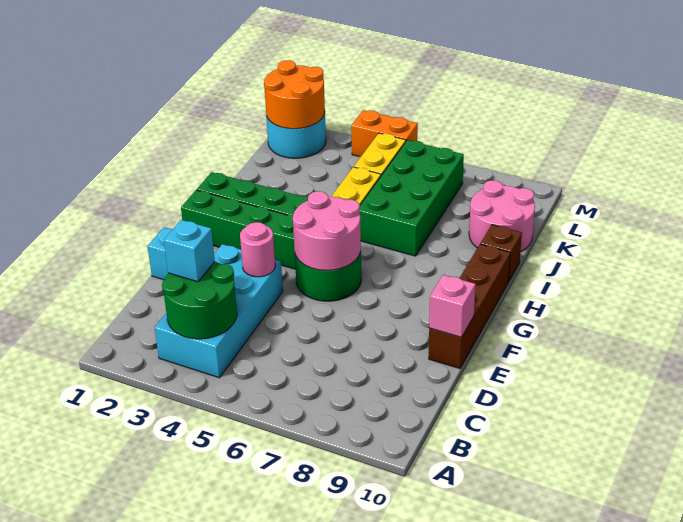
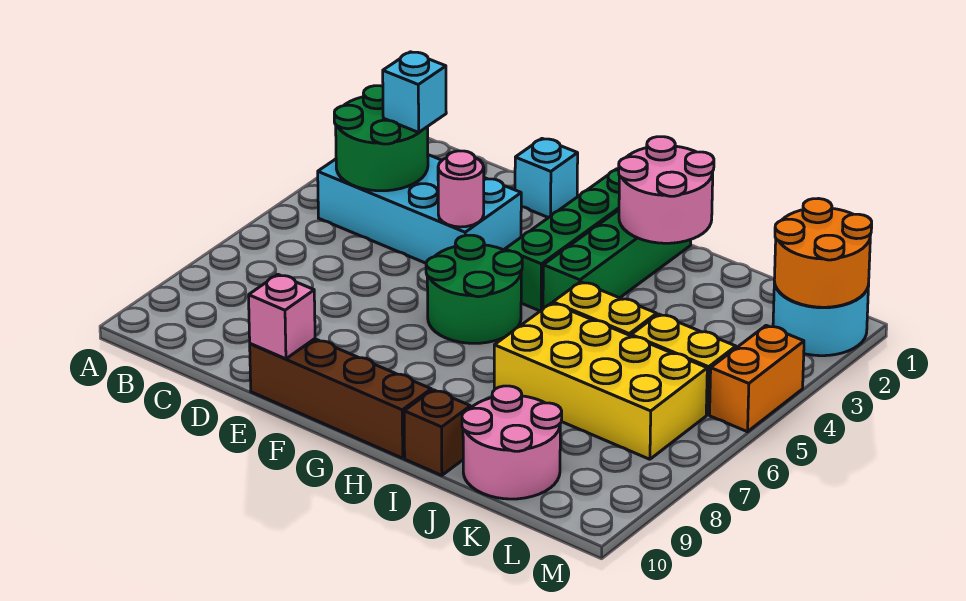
pink 2x2 round brick [293,191,361,270] -> pink 2x2 round brick moved to [619,137,714,243]
green 2x4 brick [359,140,464,256] -> yellow 2x4 brick [494,303,707,459]

